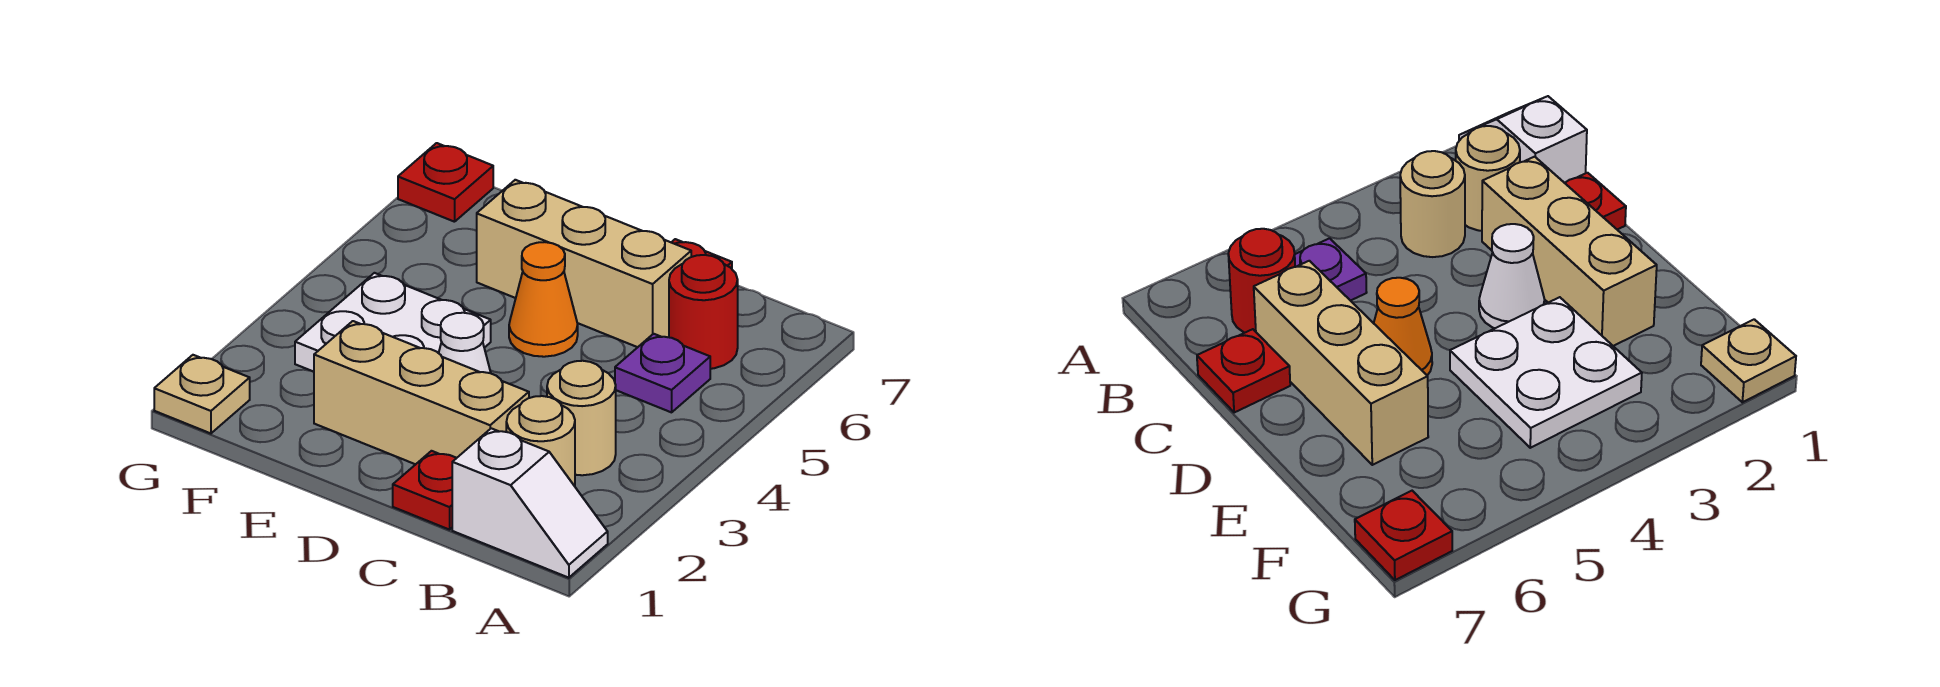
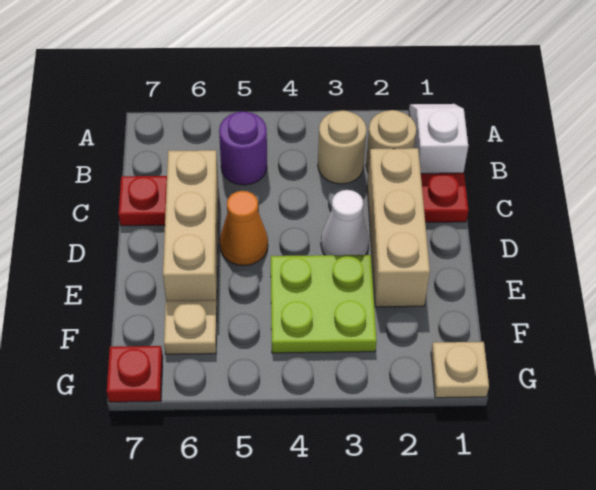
purple 1x1 plate [615,334,710,412] -> purple 1x1 round brick [219,111,267,185]
red 1x1 round brick [669,255,738,369] -> none
white 2x2 plate [295,273,491,372] -> lime 2x2 plate [271,255,377,353]
none -> tan 1x1 plate [164,300,217,354]

